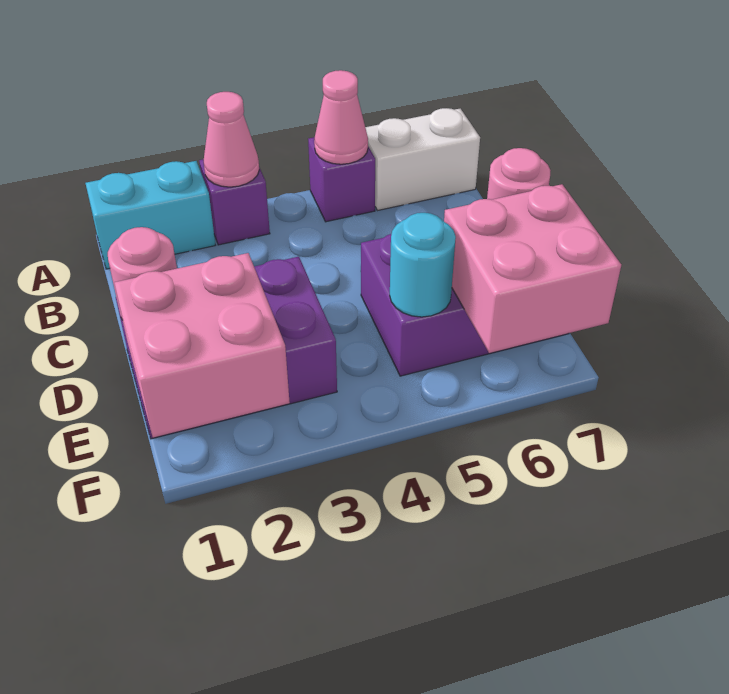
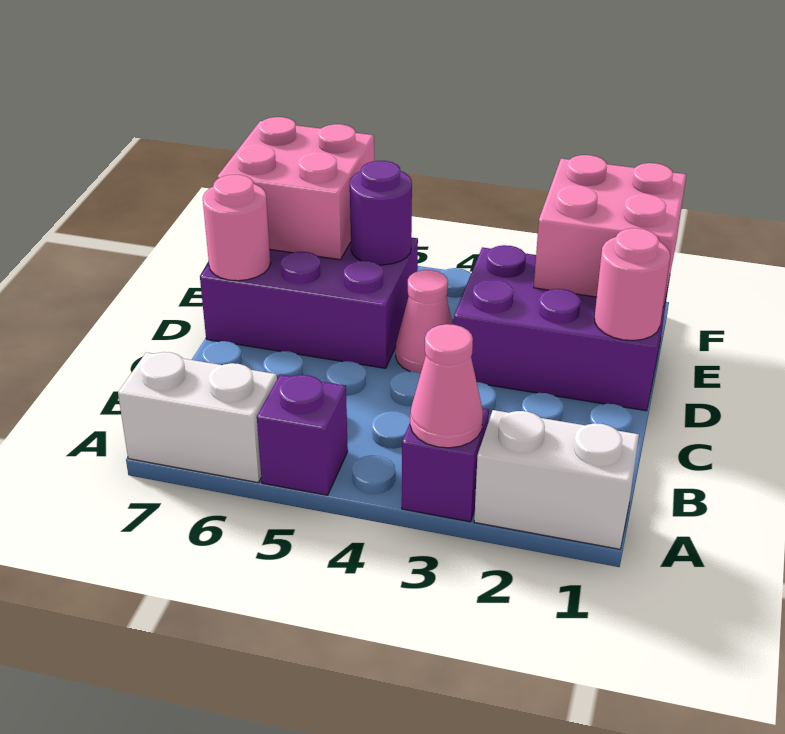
cyan 1x2 brick [85,161,215,269] -> white 1x2 brick [474,410,639,549]
pink 1x1 cone [314,70,368,164] -> pink 1x1 cone moved to [396,270,453,373]
cyan 1x1 round brick [390,213,456,317] -> purple 1x1 round brick [350,161,412,265]

